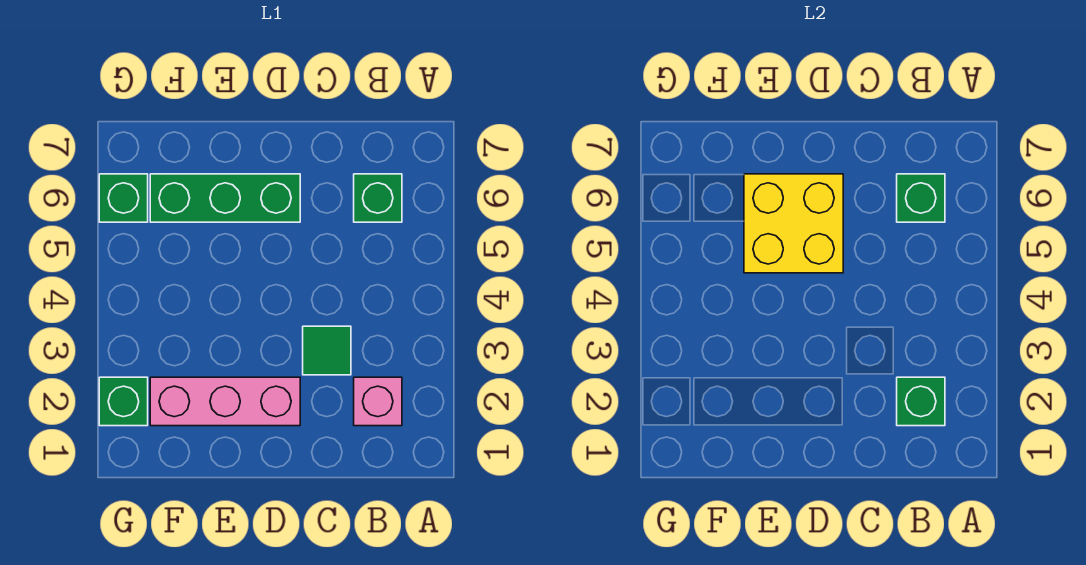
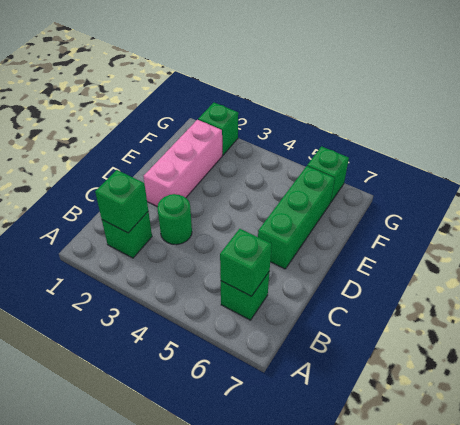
pink 1x1 brick [354,377,402,426] -> green 1x1 brick [102,212,152,258]
green 1x1 tile [303,326,351,375] -> green 1x1 round brick [157,194,192,245]
yellow 2x2 brick [744,174,843,273] -> none

